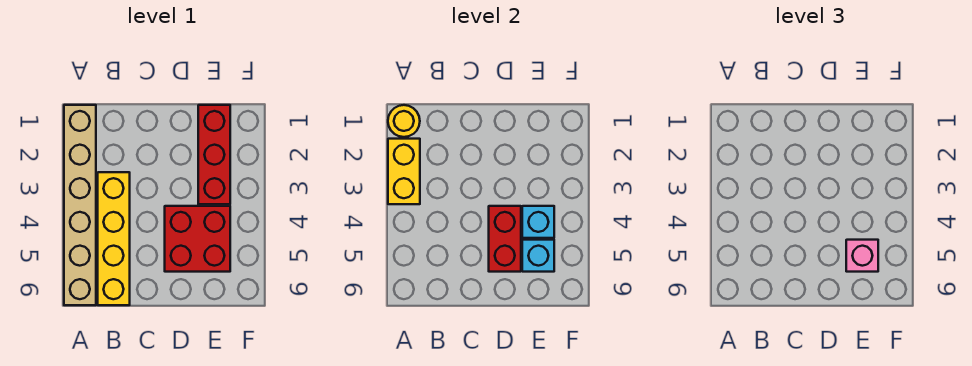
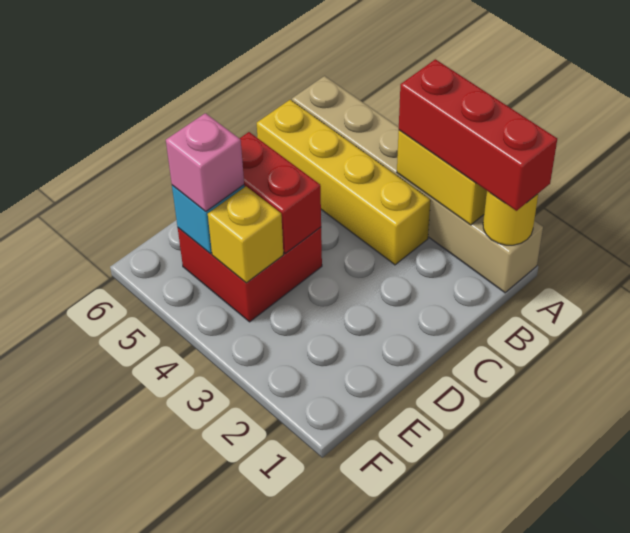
red 1x3 brick [198,105,230,204] -> red 1x3 brick moved to [399,59,557,211]
cyan 1x1 brick [522,206,554,238] -> yellow 1x1 brick [208,187,283,283]

